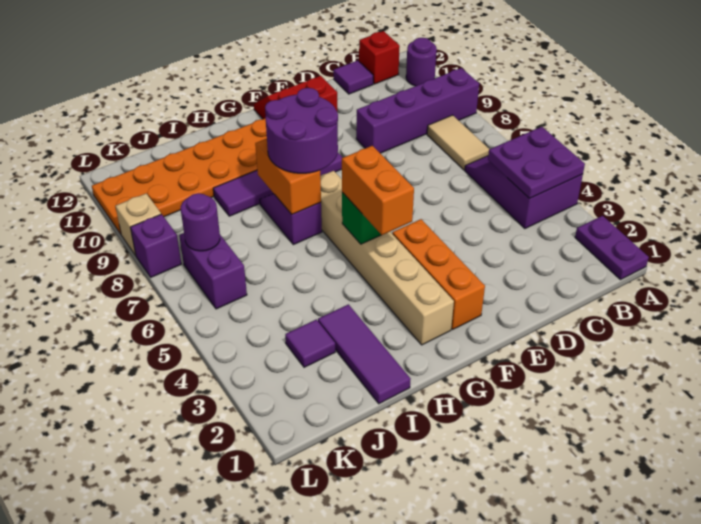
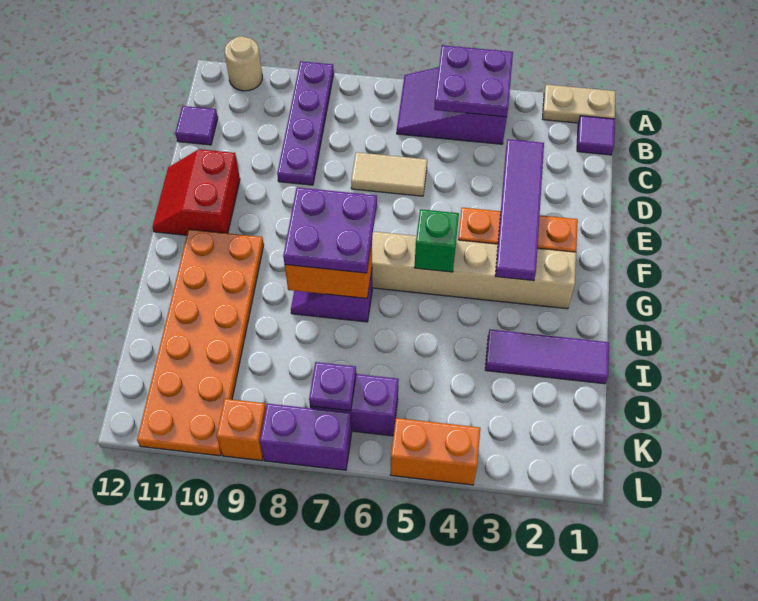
purple 1x2 plate [575,216,649,280] -> tan 1x2 plate [543,84,616,123]
purple 1x4 brick [356,68,479,153] -> purple 1x4 plate [277,61,334,185]
purple 1x1 round brick [406,38,437,86] -> tan 1x1 round brick [225,36,262,91]
tan 1x2 tile [427,115,489,170] -> tan 1x2 tile moved to [351,152,427,196]
red 1x1 brick [359,31,400,84] -> none
purple 1x4 tile [213,153,343,216] -> purple 1x4 tile moved to [495,139,544,281]
orange 1x2 brick [342,146,414,235] -> orange 1x2 brick moved to [390,418,480,485]
purple 2x2 round brick [265,88,338,173] -> purple 2x2 plate [283,187,377,273]
purple 1x1 tile [285,319,335,367] -> purple 1x1 tile moved to [577,116,615,155]
purple 1x1 round brick [181,193,220,251] -> purple 1x1 plate [309,362,356,411]
purple 1x1 brick [131,214,181,277] -> purple 1x2 brick [260,404,352,470]
tan 1x1 brick [116,194,161,256] -> orange 1x1 brick [217,399,266,461]

